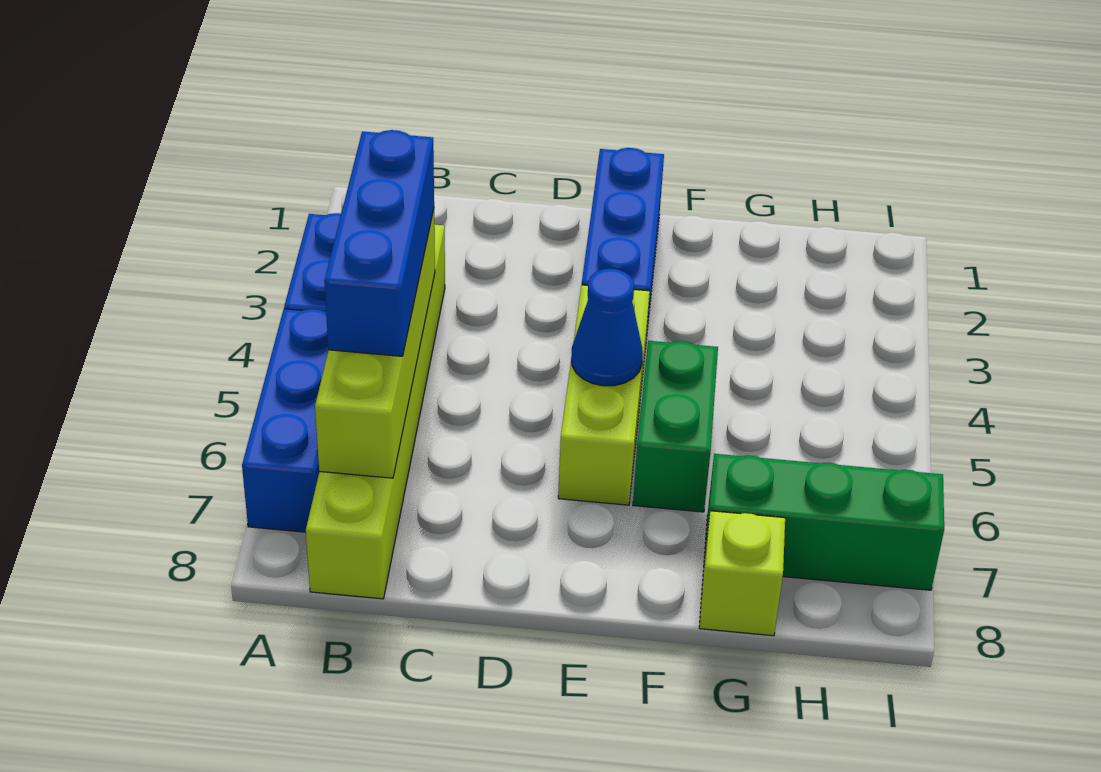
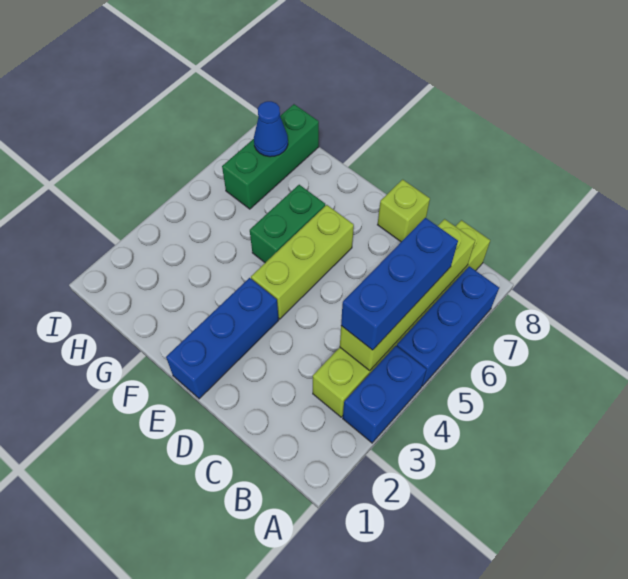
blue 1x1 cone [571,269,643,386] -> blue 1x1 cone moved to [254,101,288,157]
green 1x3 brick [704,454,944,590] -> green 1x3 brick turned to [222,104,319,209]
lime 1x1 brick [699,511,785,636] -> lime 1x1 brick moved to [378,179,430,242]

